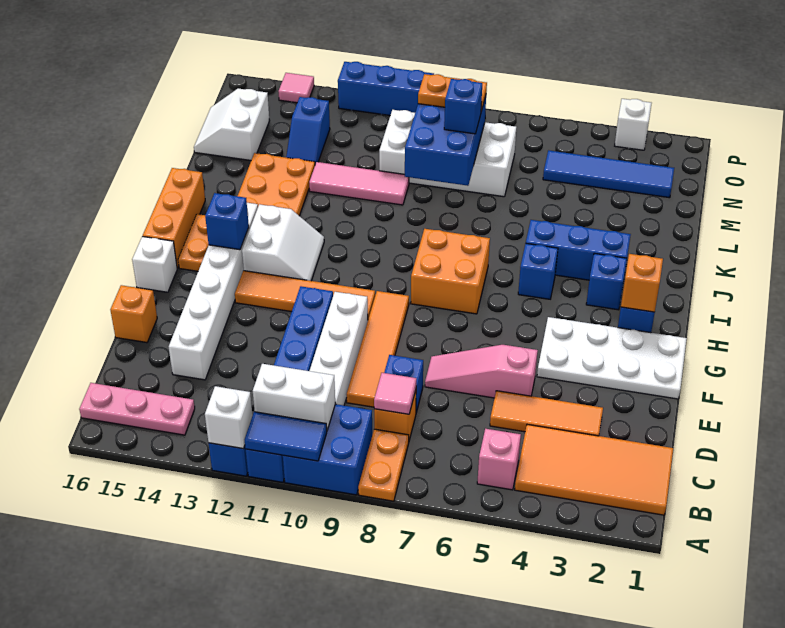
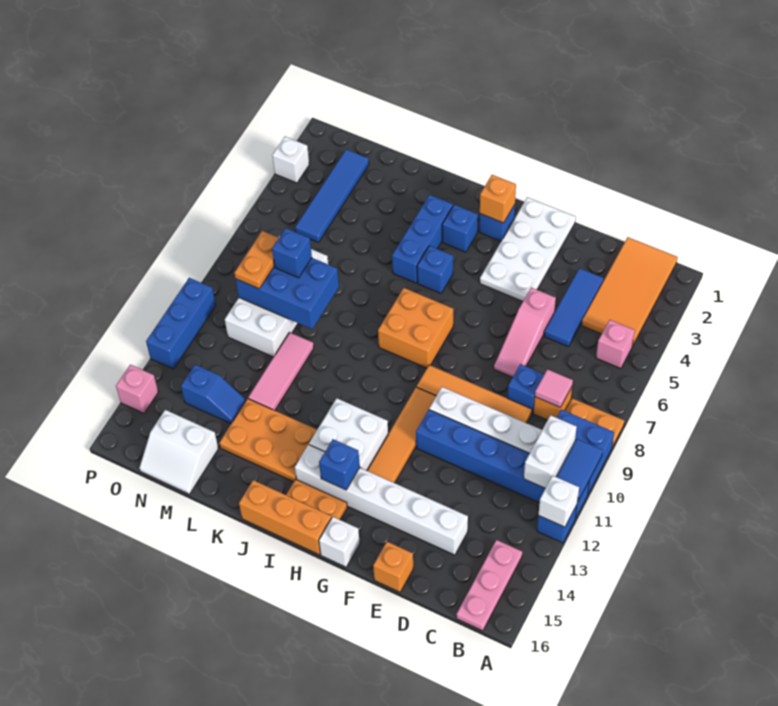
orange 1x3 tile [490,391,603,436] -> blue 1x3 tile [544,268,604,347]
white 2x2 slope [242,204,324,281] -> white 2x2 brick [309,398,388,470]
pink 1x1 tile [278,73,314,103] -> pink 1x1 brick [116,365,158,413]

